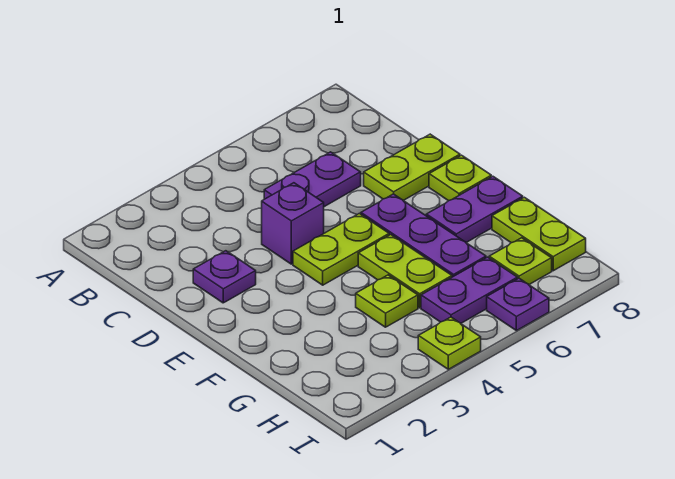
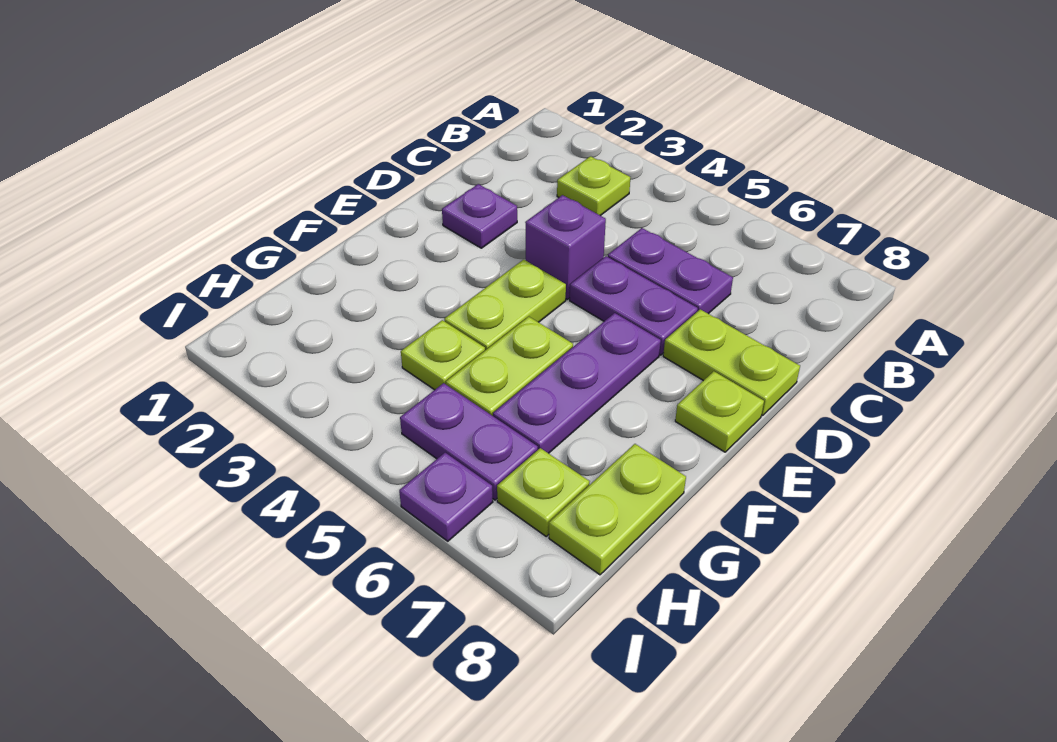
lime 1x2 plate [293,213,389,285] -> lime 1x2 plate turned to [444,259,566,350]
purple 1x2 plate [426,176,523,242] -> purple 1x2 plate moved to [570,256,698,355]
lime 1x1 plate [418,317,481,369] -> lime 1x1 plate moved to [557,156,630,216]

